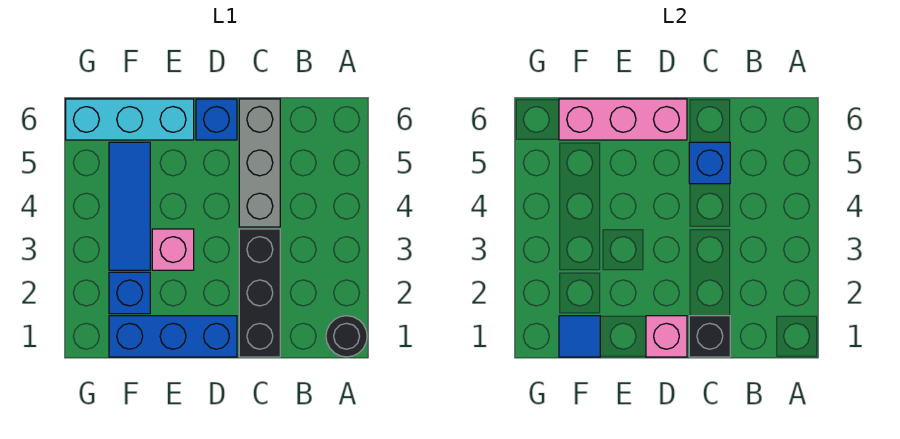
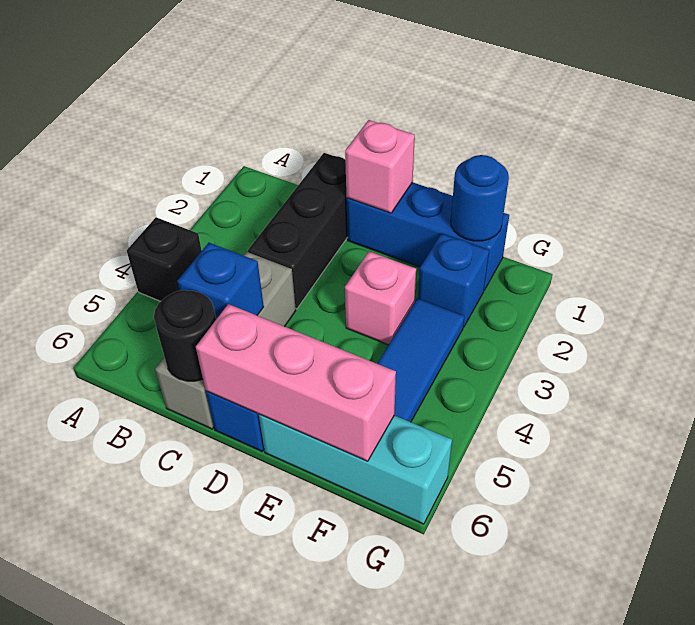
black 1x1 round brick [326,316,367,357] -> black 1x1 round brick moved to [154,290,216,381]
black 1x1 brick [689,316,730,357] -> black 1x1 brick moved to [127,217,202,301]
blue 1x1 tile [559,316,600,357] -> blue 1x1 round brick [451,155,509,241]

